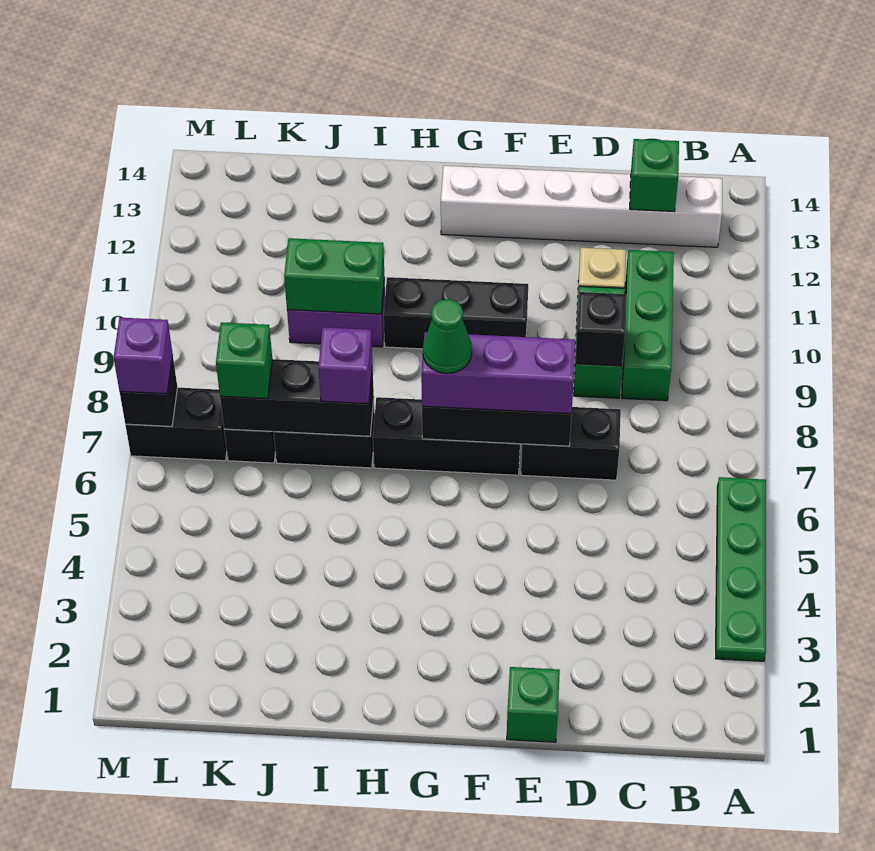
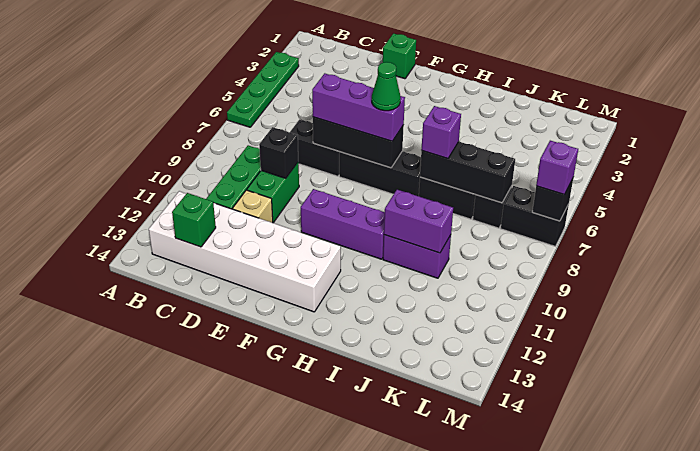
white 1x6 brick [441,166,722,247] -> white 2x6 brick [149,191,341,312]
black 1x3 brick [384,277,528,349] -> purple 1x3 brick [301,189,385,259]
green 1x2 brick [284,238,384,314] -> purple 1x2 brick [384,190,453,253]
green 1x1 brick [216,322,272,399] -> none

